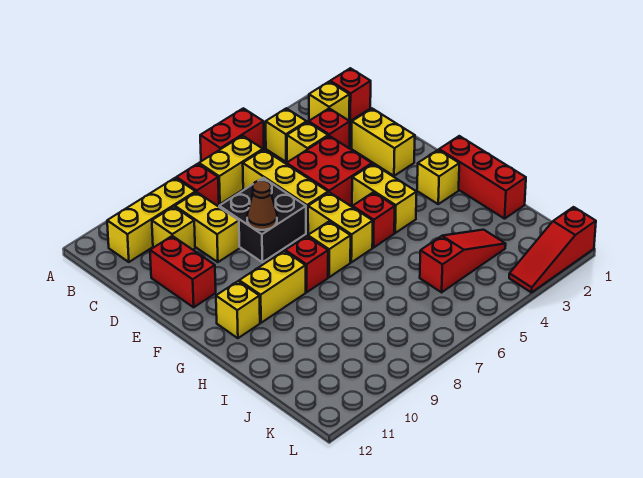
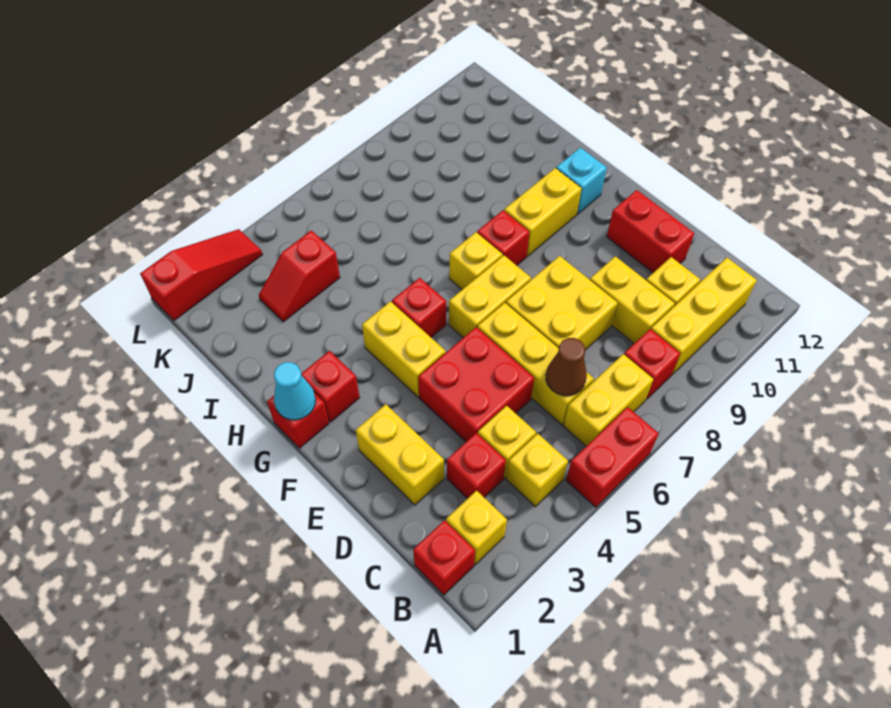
black 2x2 brick [219,178,306,262] -> yellow 2x2 brick [506,256,618,350]
brown 1x1 cone [247,181,277,230] -> brown 1x1 cone moved to [546,338,587,396]
yellow 1x2 brick [308,192,373,262] -> yellow 1x2 brick turned to [449,255,531,338]
red 1x3 brick [439,136,526,219] -> red 1x1 brick [267,393,329,448]
none -> cyan 1x1 cone [274,362,316,420]
yellow 1x1 brick [417,150,459,204] -> red 1x1 brick [301,351,360,422]
yellow 1x1 brick [216,281,260,338] -> cyan 1x1 brick [556,148,607,214]
red 1x3 slope [420,230,506,292] -> red 1x2 slope [259,230,340,322]

